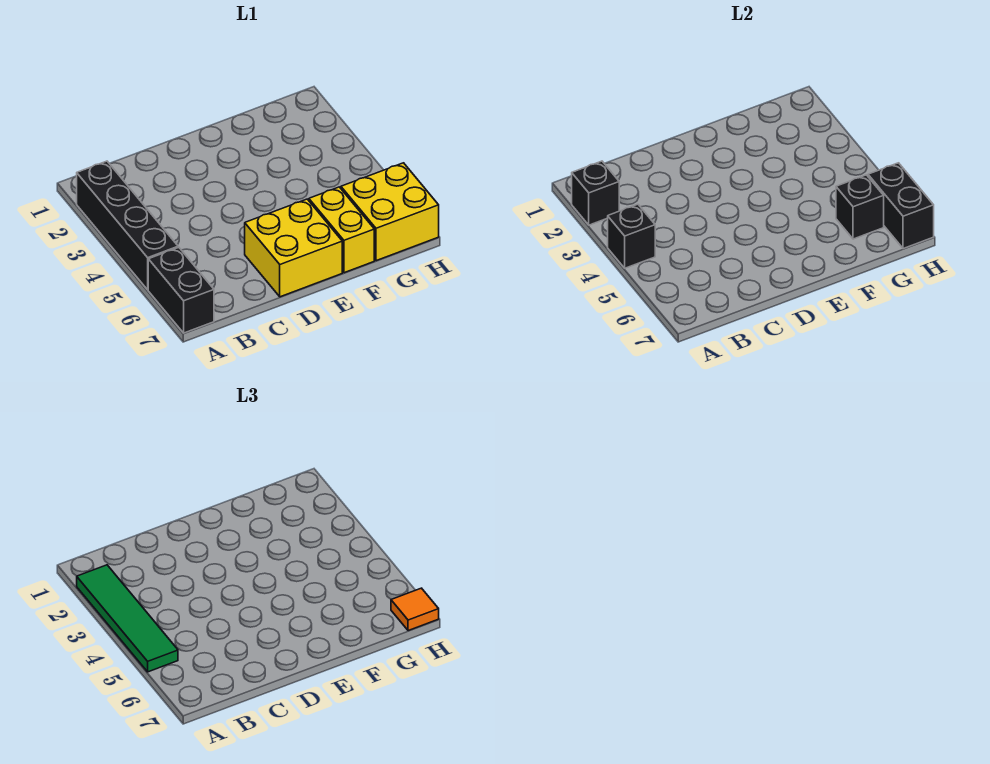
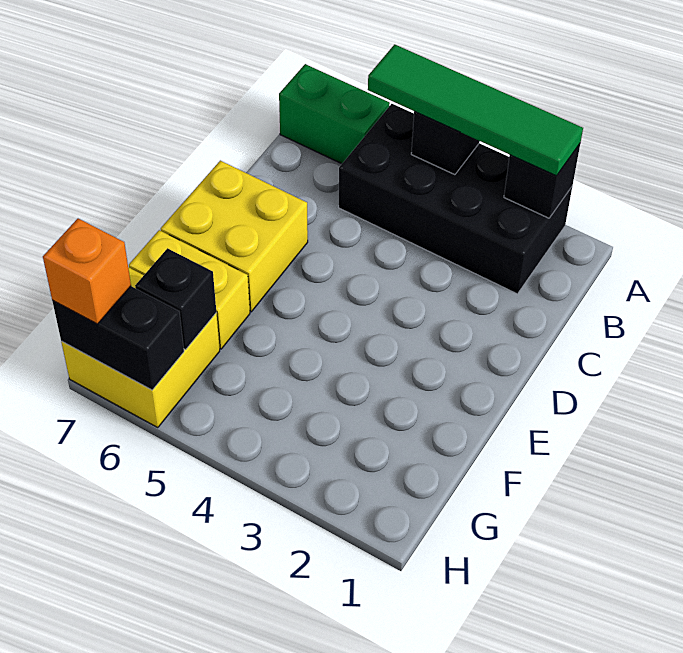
black 1x4 brick [77,161,178,290] -> black 2x4 brick [339,104,572,294]
black 1x2 brick [148,248,214,333] -> green 1x2 brick [279,64,390,164]
orange 1x1 tile [391,588,439,631] -> orange 1x1 brick [43,219,131,324]

